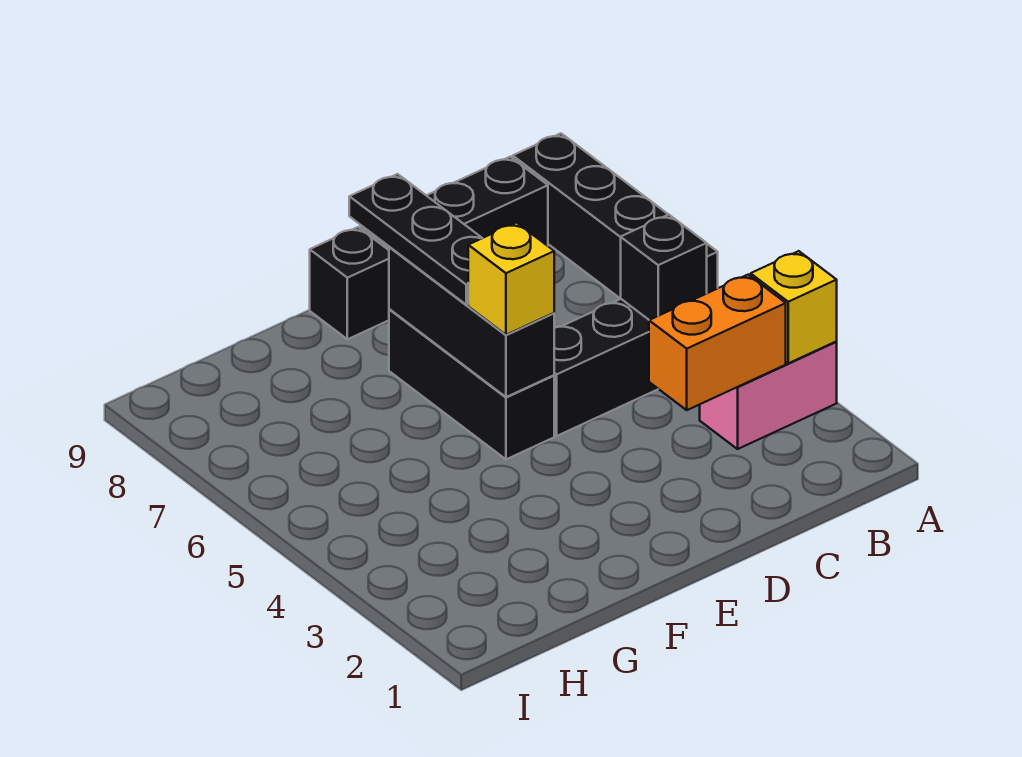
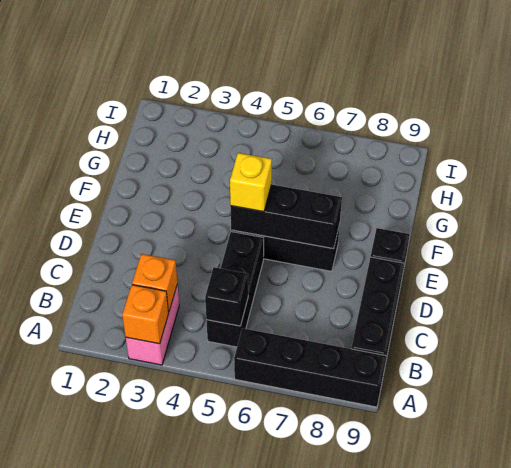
yellow 1x1 brick [751,251,837,363] -> orange 1x1 brick [122,285,169,344]
orange 1x2 brick [649,275,786,410] -> orange 1x1 brick [132,254,177,312]
black 1x3 plate [349,174,482,305] -> none

